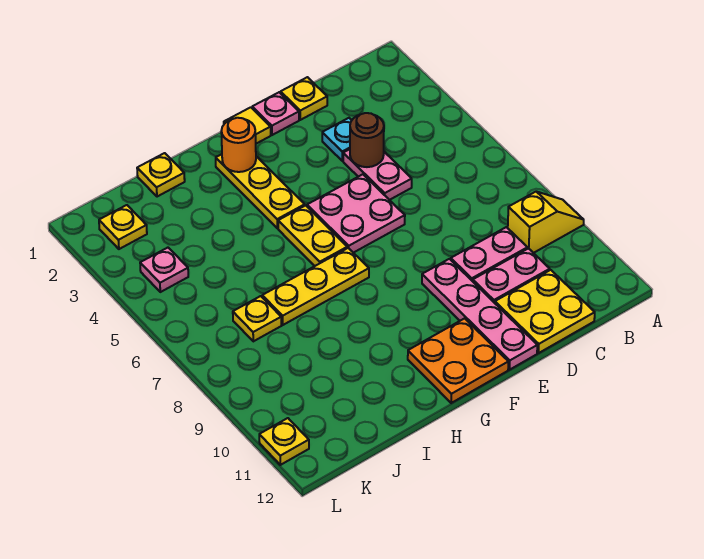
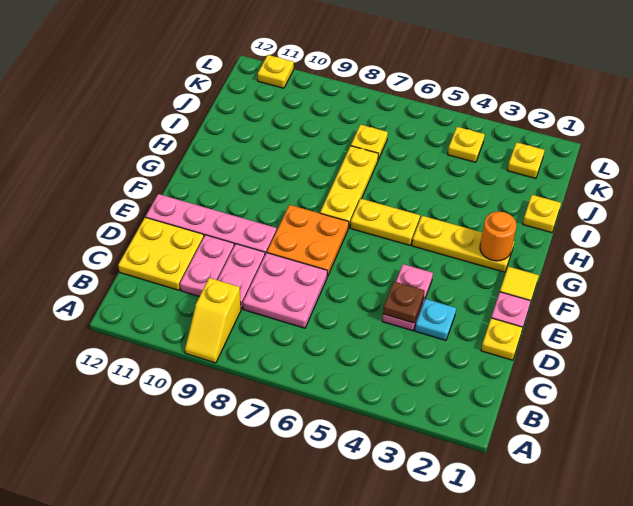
pink 1x2 plate [343,149,412,200] -> pink 1x2 plate turned to [382,264,433,331]
brown 1x1 round brick [350,113,384,167] -> brown 1x1 plate [383,282,425,323]
pink 2x2 plate [307,174,405,253] -> pink 2x2 plate moved to [243,253,328,328]
orange 2x2 plate [408,318,508,403] -> orange 2x2 plate moved to [267,205,349,276]
pink 1x1 plate [140,248,188,292] -> yellow 1x1 plate [448,127,485,162]

